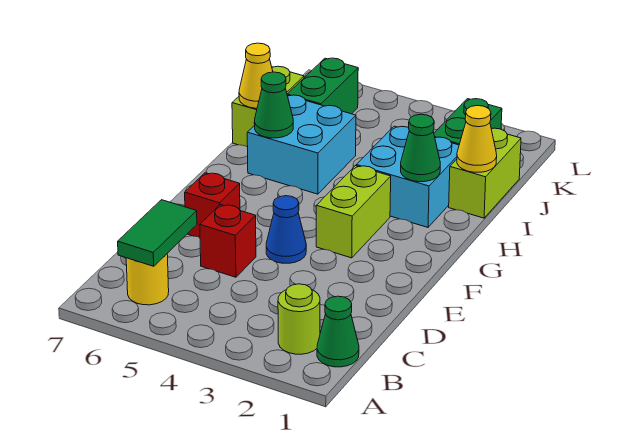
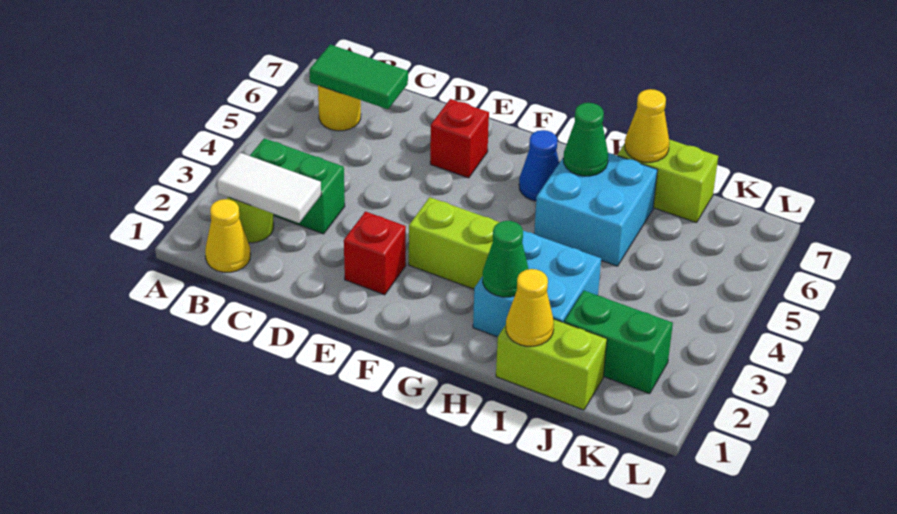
green 1x1 cone [317,296,359,367] -> yellow 1x1 cone [205,199,251,272]
none -> white 1x2 tile [217,153,321,223]
red 1x1 brick [200,205,256,277] -> red 1x1 brick moved to [344,212,406,295]
blue 1x1 cone [266,196,306,263] -> blue 1x1 cone moved to [519,130,559,201]
green 1x2 brick [287,58,358,114] -> green 1x2 brick moved to [250,138,345,234]

